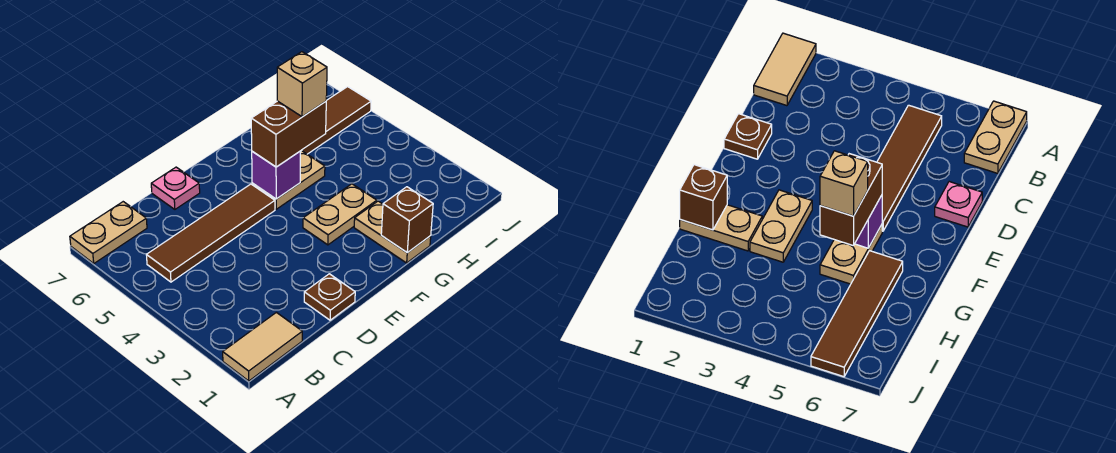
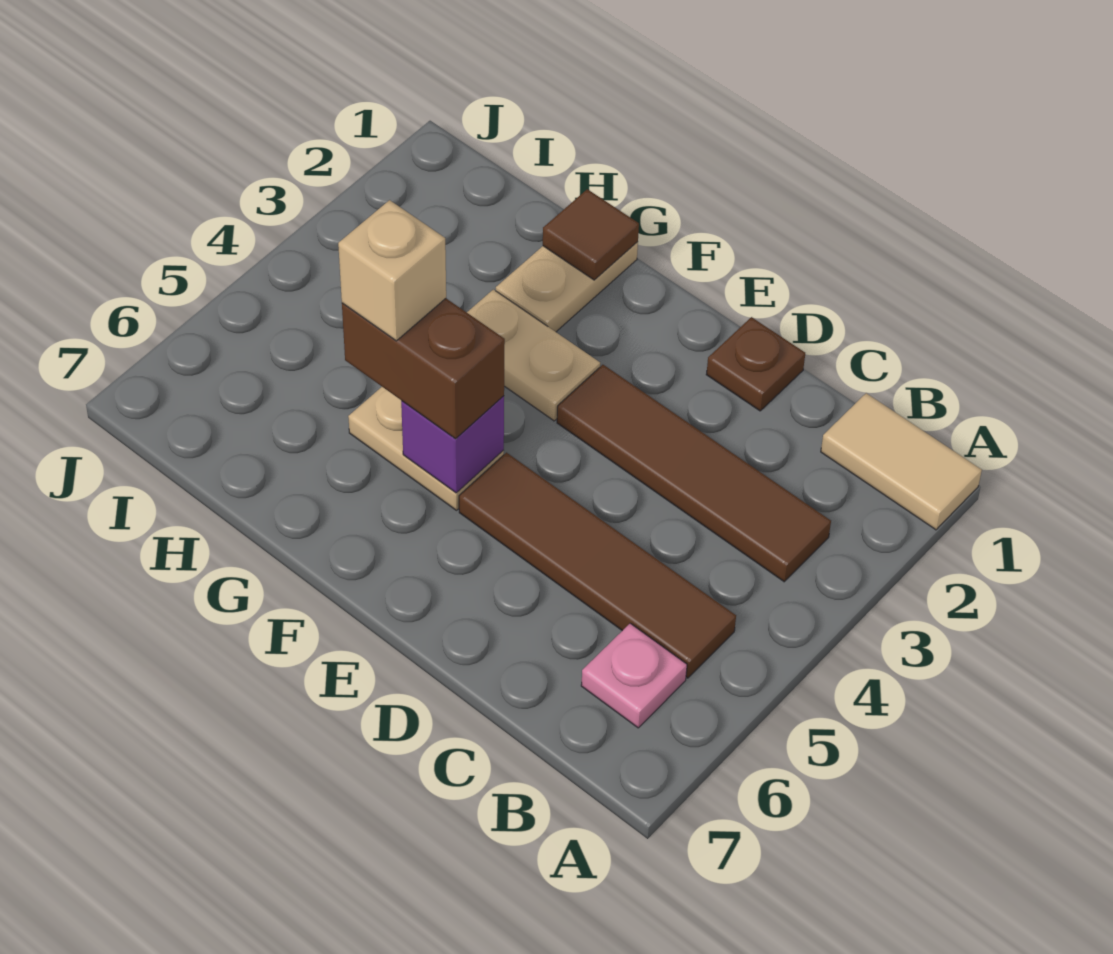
tan 1x2 plate [70,202,147,263] -> none
pink 1x1 plate [151,167,200,209] -> pink 1x1 plate moved to [581,623,687,728]
brown 1x1 brick [381,187,433,253] -> brown 1x1 tile [543,189,639,280]
brown 1x4 tile [301,87,371,154] -> brown 1x4 tile moved to [557,365,831,582]

